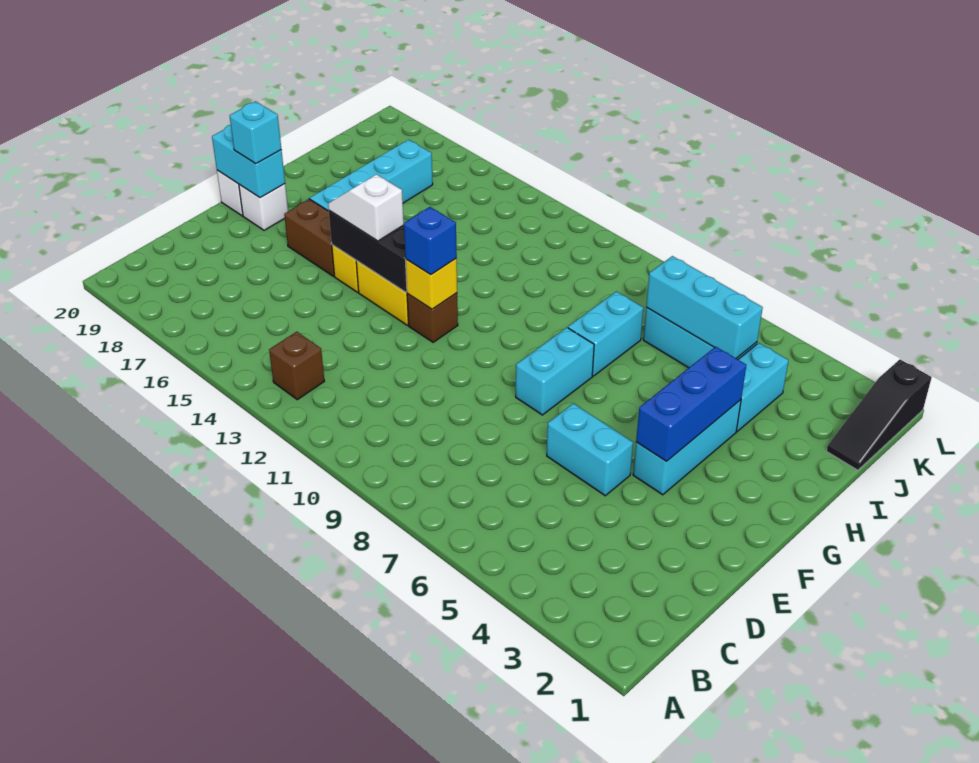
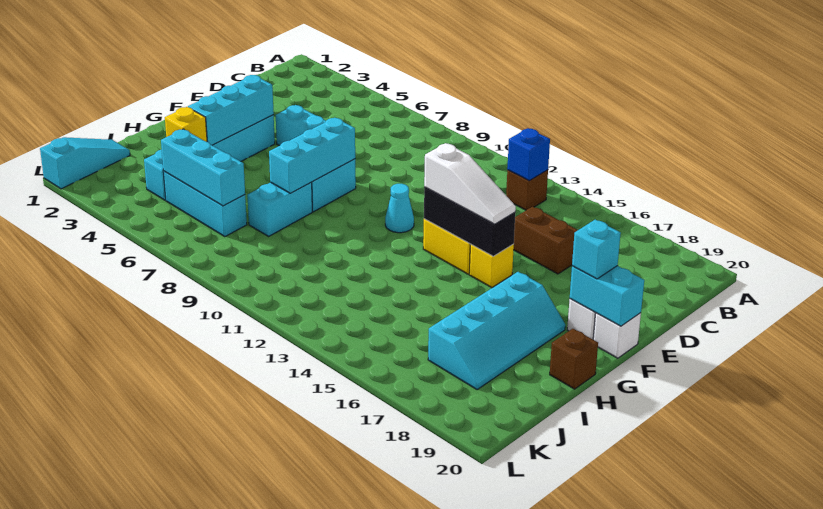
blue 1x3 brick [636,347,746,462] -> cyan 1x3 brick [188,75,274,145]
none -> cyan 1x3 brick [269,118,355,193]
none -> cyan 1x1 cone [385,184,414,233]
brown 1x1 brick [407,293,458,342] -> brown 1x1 brick moved to [550,329,598,389]
yellow 1x1 brick [405,259,457,309] -> yellow 1x1 brick moved to [165,107,207,142]
blue 1x1 brick [404,207,457,275] -> blue 1x1 brick moved to [507,129,550,181]
white 1x2 slope [328,175,404,241] -> white 1x3 slope [424,143,516,224]
brown 1x2 brick [284,199,334,276] -> brown 1x2 brick moved to [513,207,578,274]
black 1x3 slope [827,359,932,470] -> cyan 1x3 slope [40,137,130,189]

